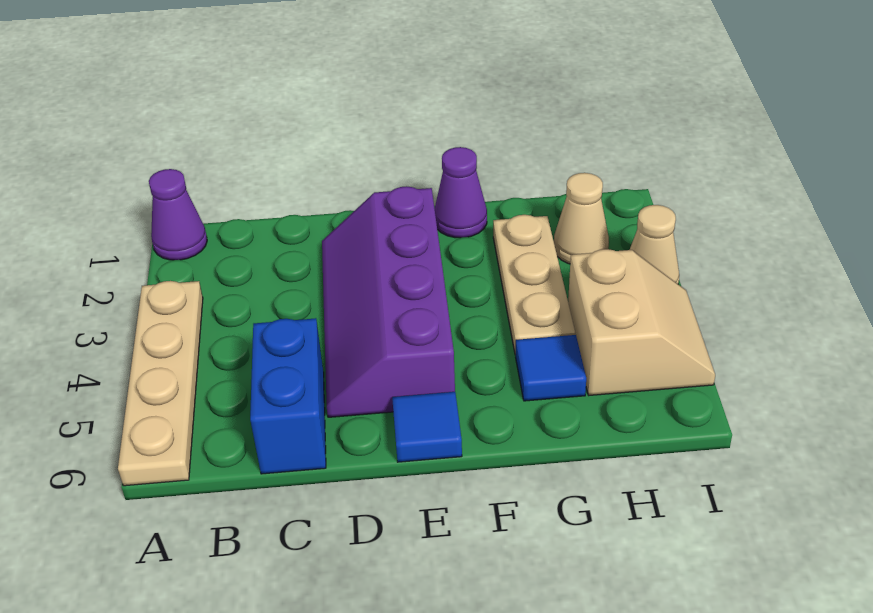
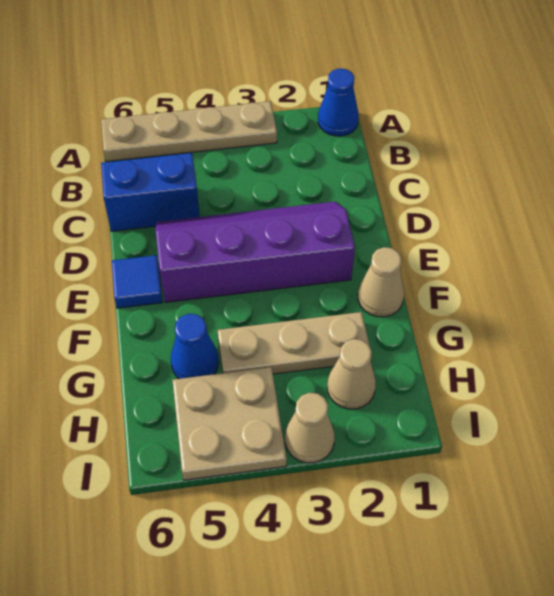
purple 1x1 cone [149,169,207,260] -> blue 1x1 cone [318,69,359,136]
purple 1x1 cone [435,147,487,238] -> tan 1x1 cone [358,247,404,317]
blue 1x1 tile [516,335,586,401] -> blue 1x1 cone [171,314,219,379]
tan 2x2 slope [568,249,715,395] -> tan 2x2 plate [172,367,287,480]

